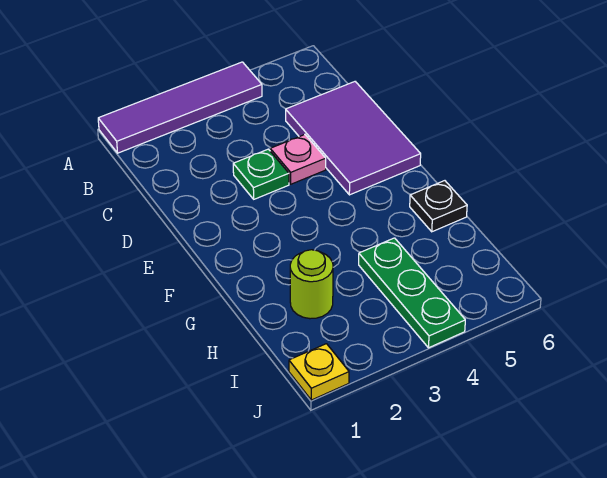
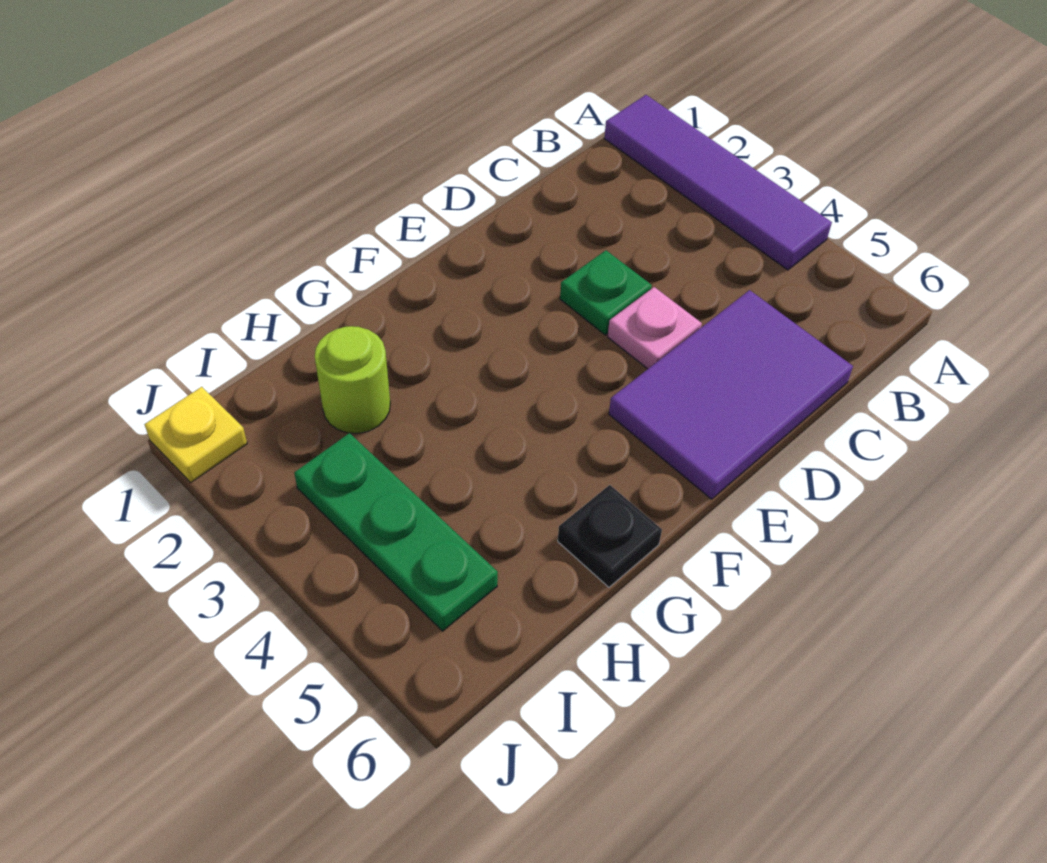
green 1x3 plate [359,238,465,348] -> green 1x3 plate turned to [294,433,498,631]

